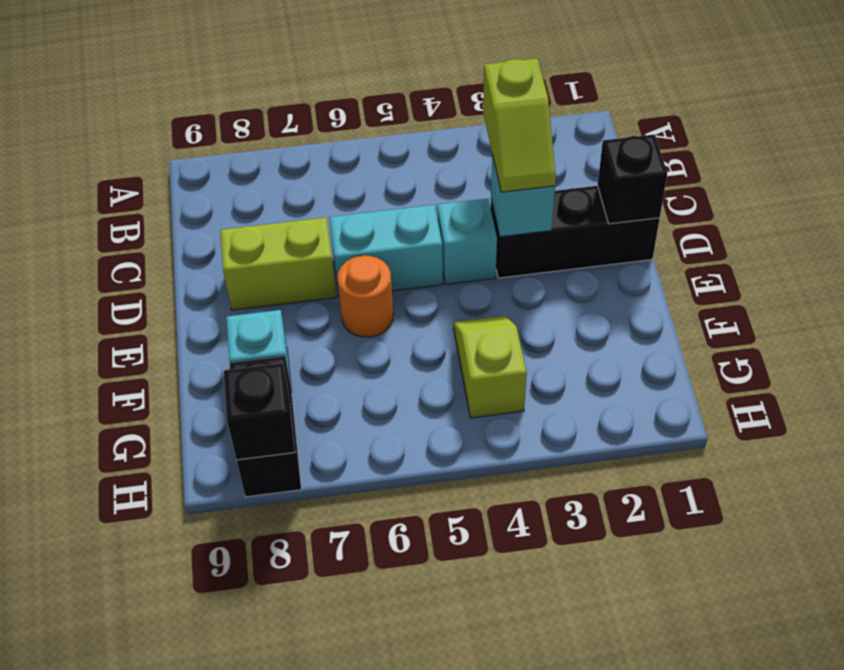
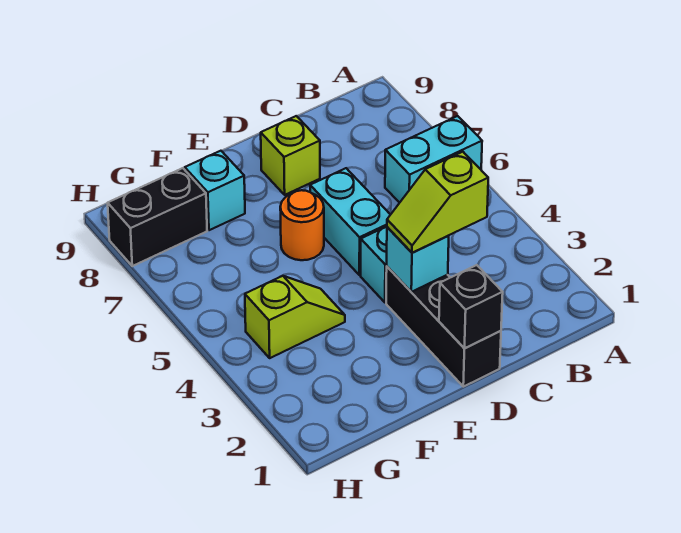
none -> cyan 1x2 brick [385,116,482,203]
lime 1x2 brick [220,218,336,310] -> lime 1x1 brick [261,116,320,195]
black 1x1 brick [224,363,295,460] -> none

